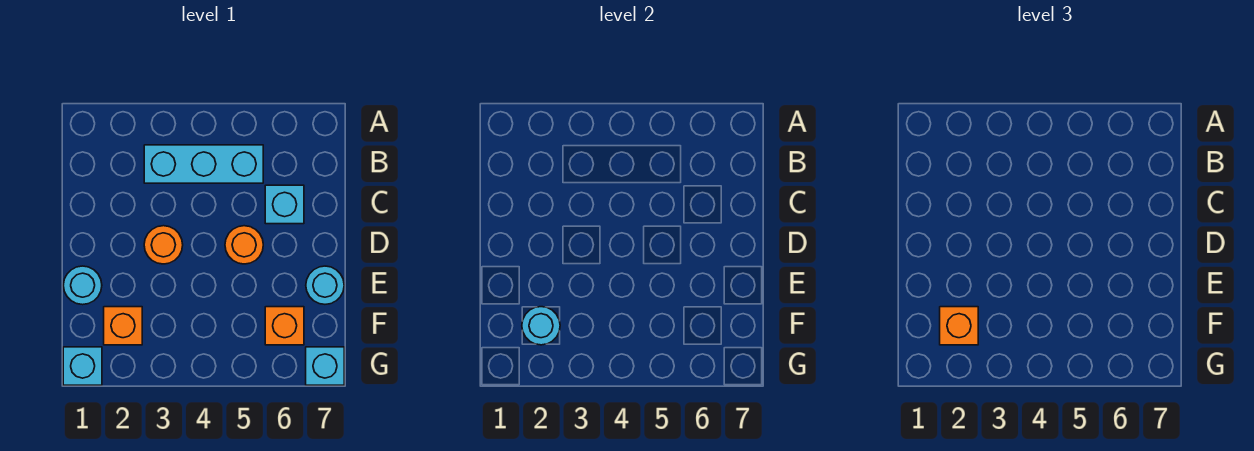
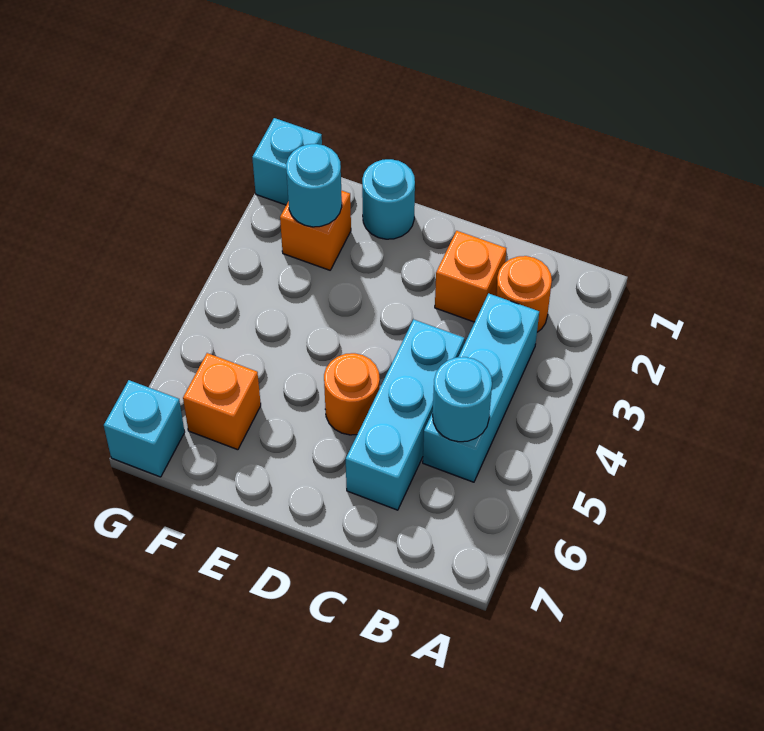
cyan 1x1 brick [265,185,304,224] -> cyan 1x3 brick [346,319,464,510]
orange 1x1 round brick [144,226,183,264] -> orange 1x1 round brick moved to [496,256,552,332]
cyan 1x1 round brick [306,266,344,304] -> cyan 1x1 round brick moved to [433,357,492,442]
orange 1x1 brick [940,307,978,345] -> orange 1x1 brick moved to [435,231,506,322]

